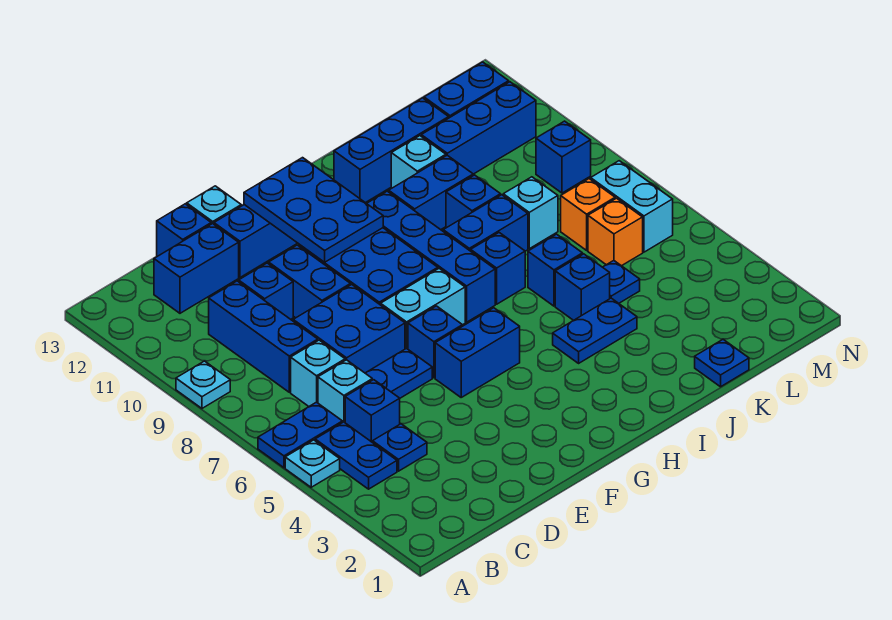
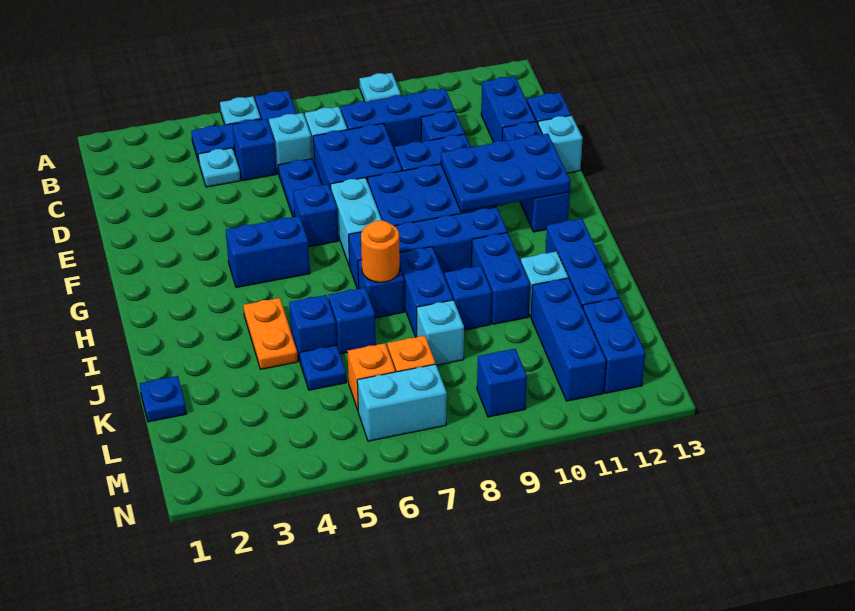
blue 1x1 plate [373,424,427,471] -> cyan 1x1 plate [198,148,241,187]
blue 1x2 brick [435,308,520,397] -> blue 1x2 brick turned to [226,216,310,287]
blue 1x2 plate [553,298,637,363] -> orange 1x2 plate [243,298,298,369]
none -> orange 1x1 round brick [361,221,400,282]

